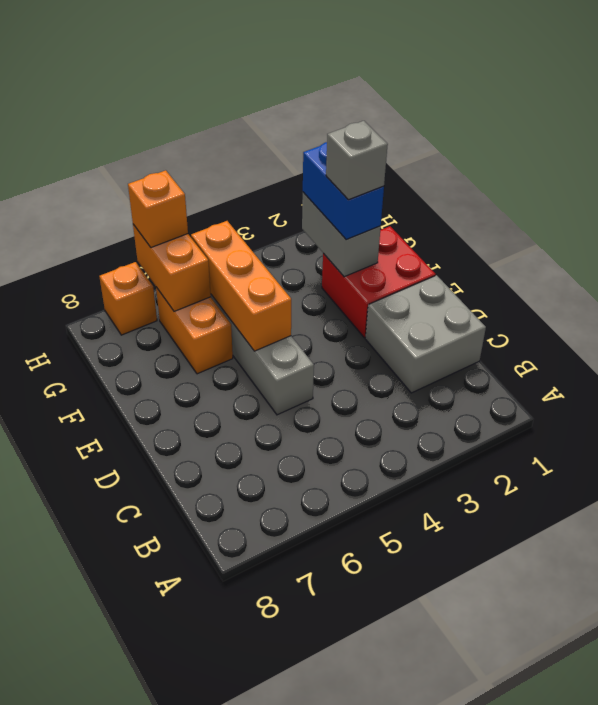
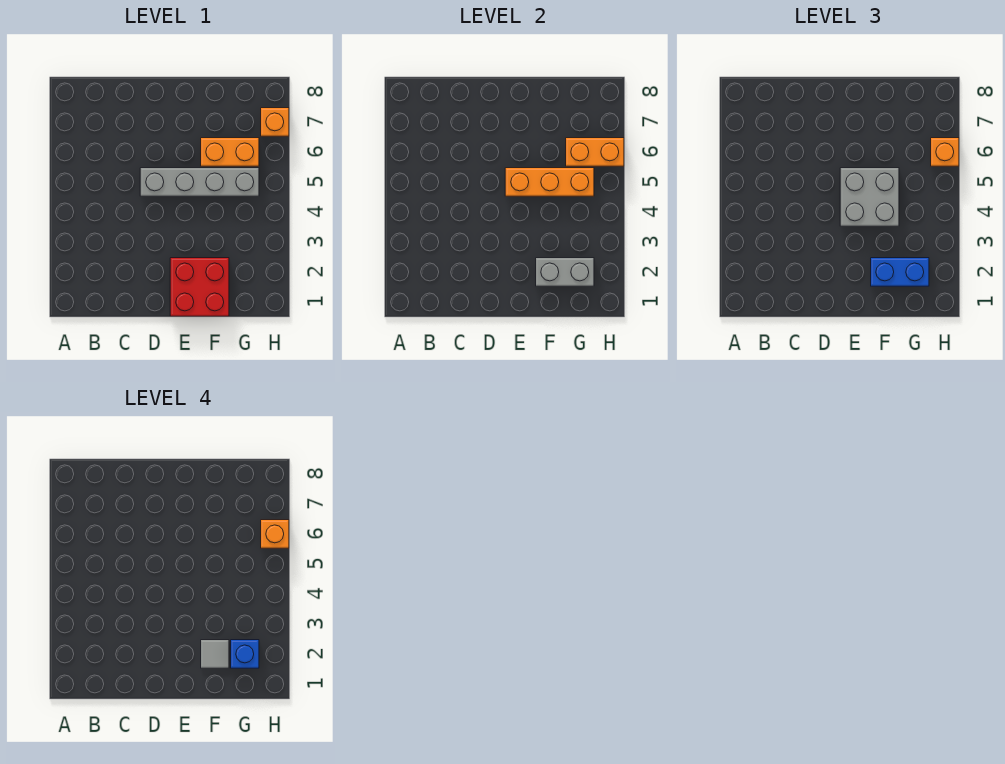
grey 2x2 brick [365,275,486,393] -> grey 2x2 brick moved to [840,168,899,226]
grey 1x1 brick [326,121,388,200] -> grey 1x1 tile [201,640,229,668]
none -> blue 1x1 brick [231,640,259,668]
none -> orange 1x1 brick [261,520,289,548]

